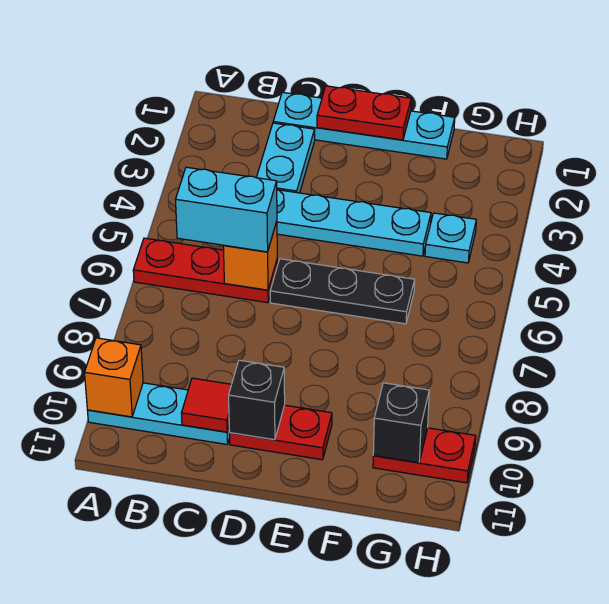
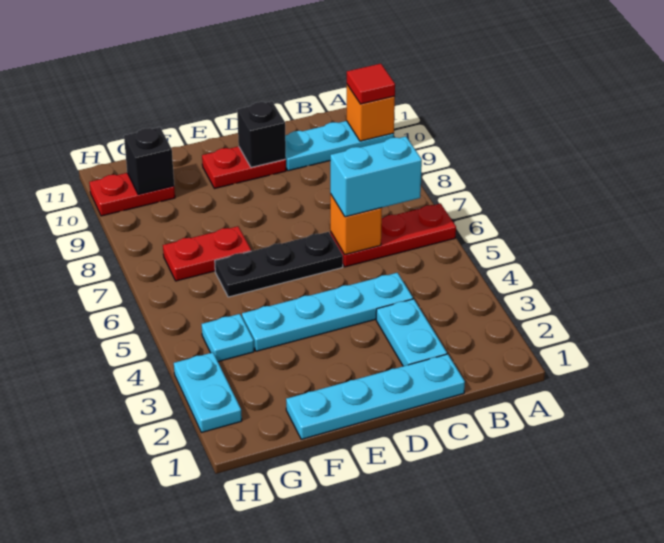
red 1x1 tile [181,378,231,432] -> red 1x1 tile moved to [347,64,395,104]
red 1x2 plate [317,86,411,140] -> red 1x2 plate moved to [163,226,251,281]
none -> cyan 1x2 plate [174,352,242,433]

